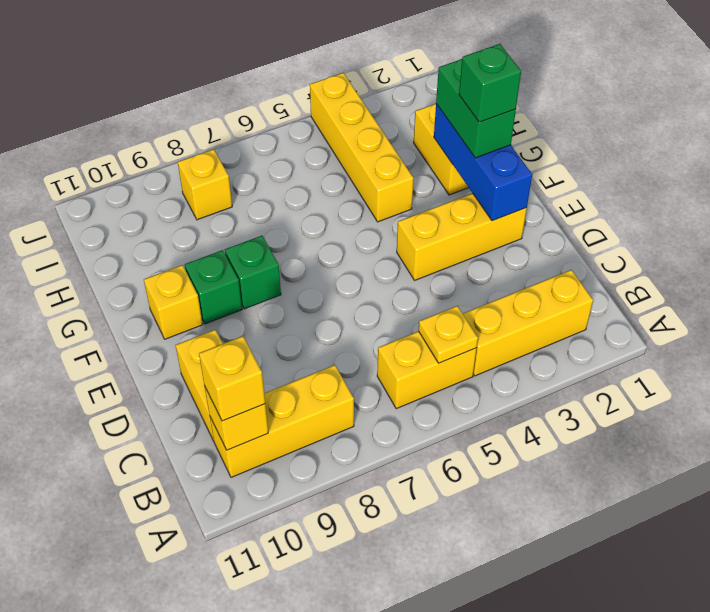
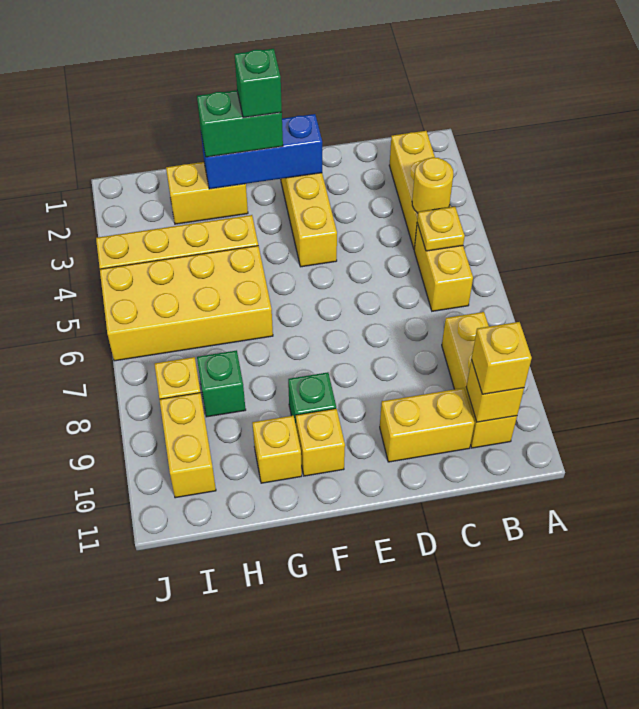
none -> yellow 1x1 round brick [412,157,453,213]
green 1x1 brick [225,236,281,309] -> green 1x1 brick moved to [197,350,246,417]
none -> yellow 2x4 brick [100,246,273,361]
none -> yellow 1x1 brick [252,416,302,483]
none -> yellow 1x2 brick [159,393,216,498]

